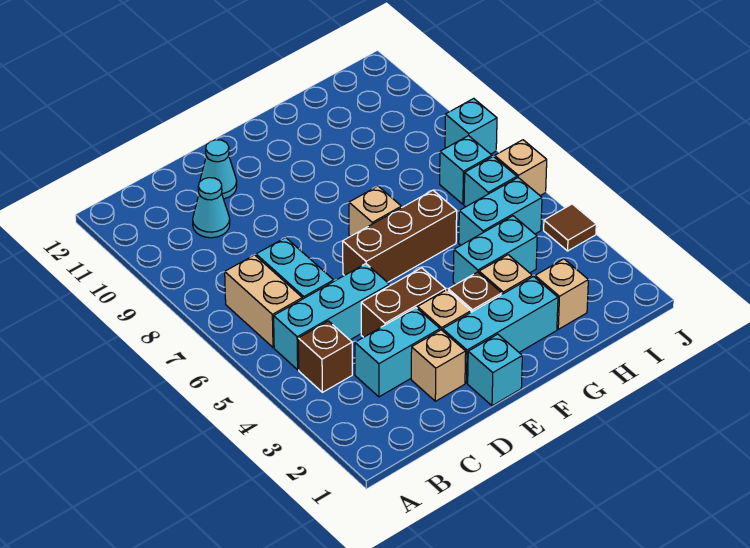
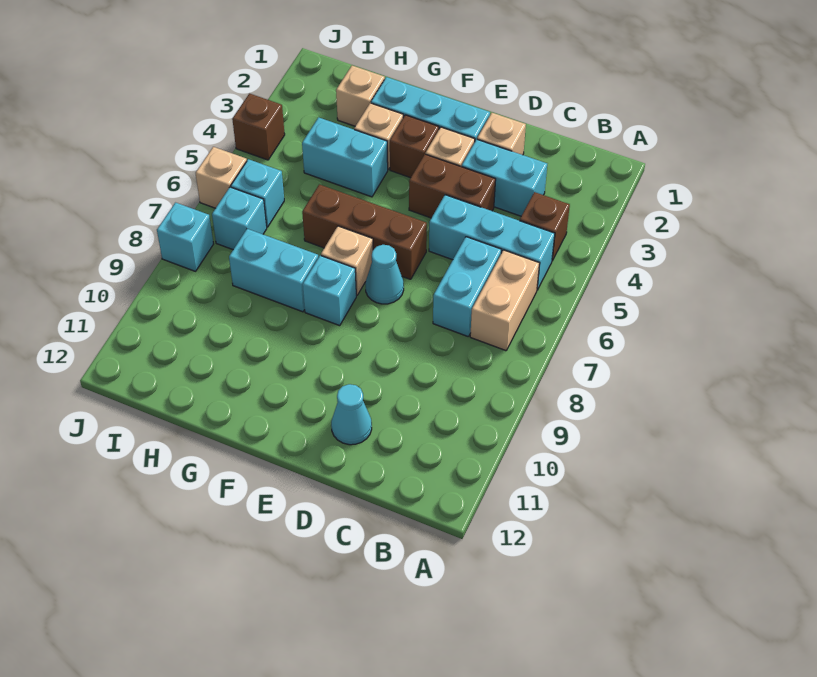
cyan 1x1 cone [193,178,230,238] -> cyan 1x1 cone moved to [365,245,404,304]
cyan 1x1 brick [468,334,522,406] -> cyan 1x1 brick moved to [303,255,356,326]
cyan 1x2 brick [459,178,542,245] -> cyan 1x2 brick moved to [229,229,318,312]
brown 1x1 tile [544,204,596,251] -> brown 1x1 brick [232,94,285,160]

